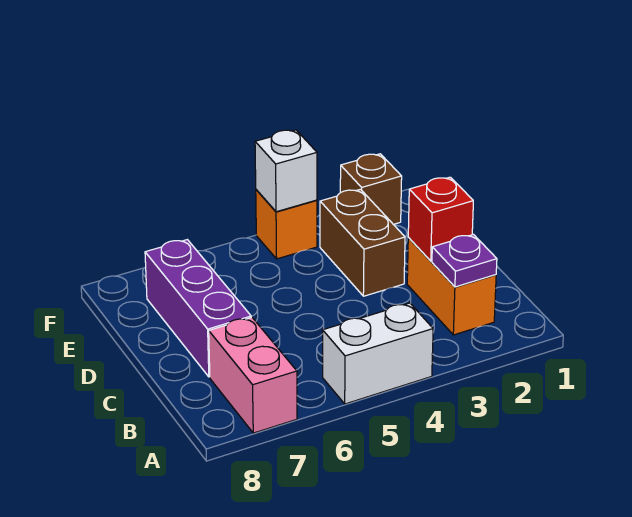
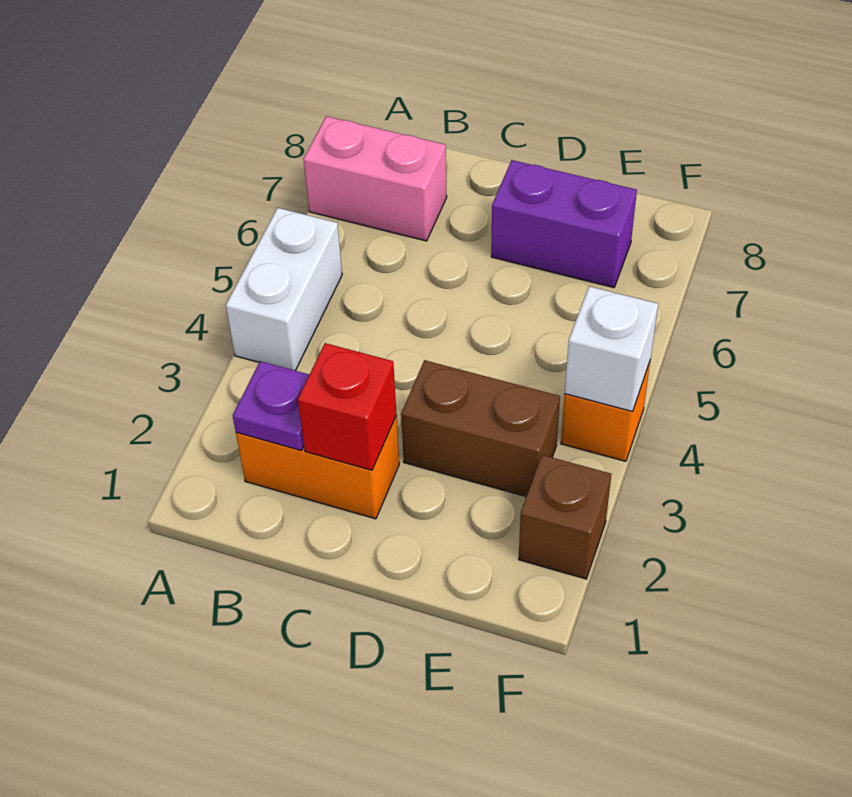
purple 1x3 brick [145,240,251,377] -> purple 1x2 brick [491,160,637,288]

